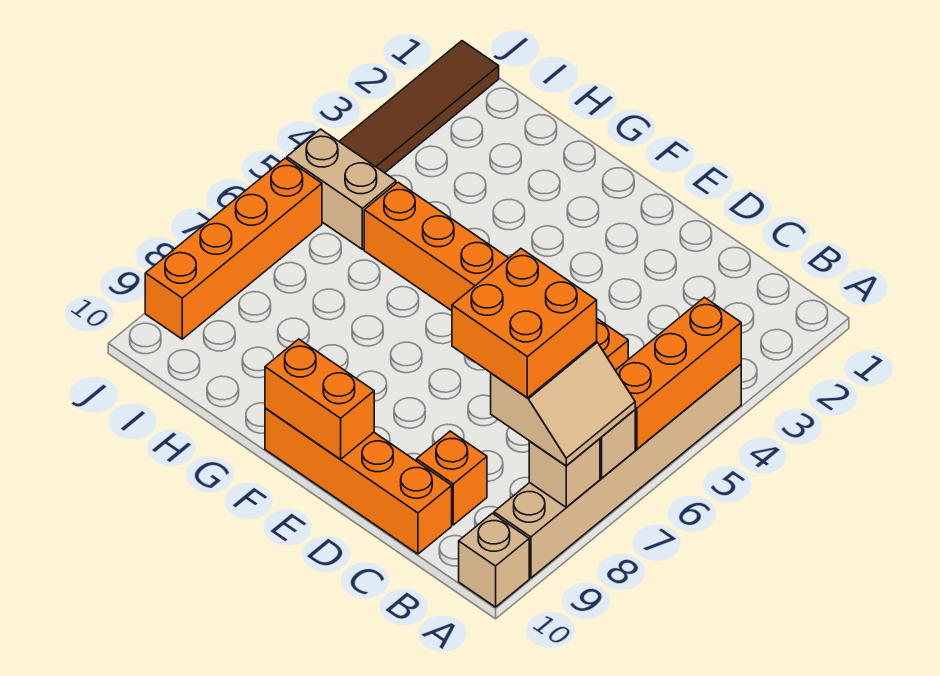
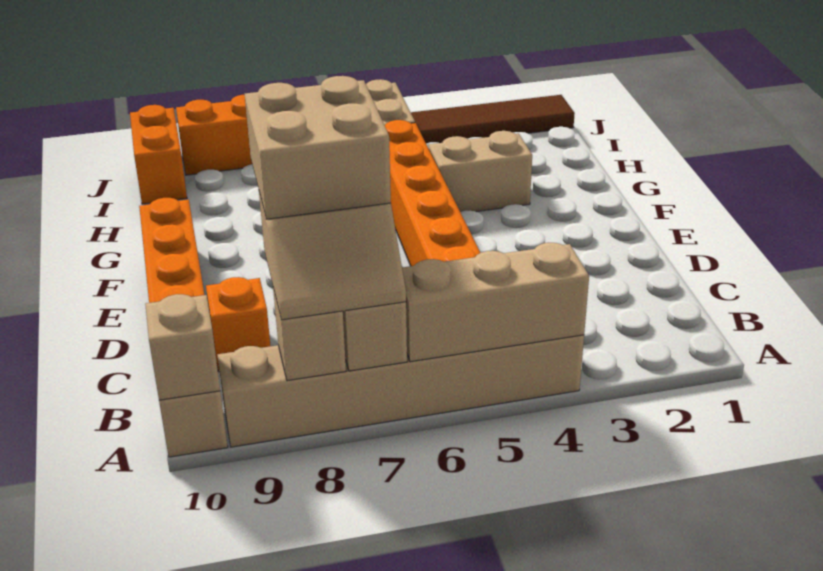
orange 1x3 brick [615,297,741,449] -> tan 1x3 brick [402,243,589,362]
none -> tan 1x1 brick [145,294,220,400]
orange 2x2 brick [452,249,597,398] -> tan 2x2 brick [245,76,391,219]
orange 1x2 brick [265,339,374,459] -> orange 1x2 brick moved to [130,105,187,204]
none -> tan 1x2 brick [429,131,532,212]

